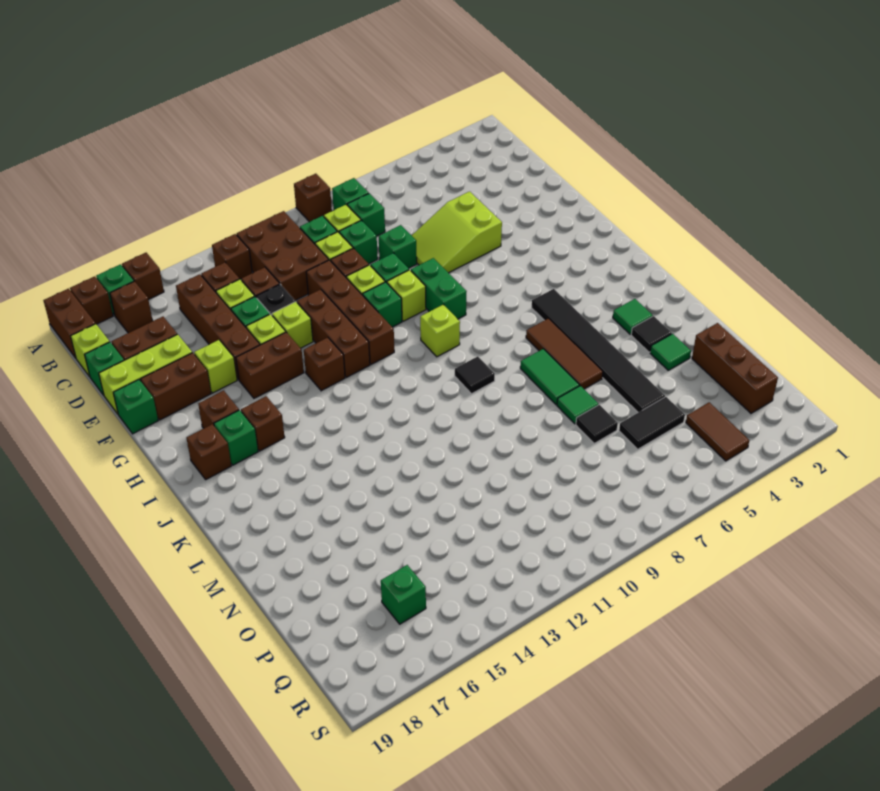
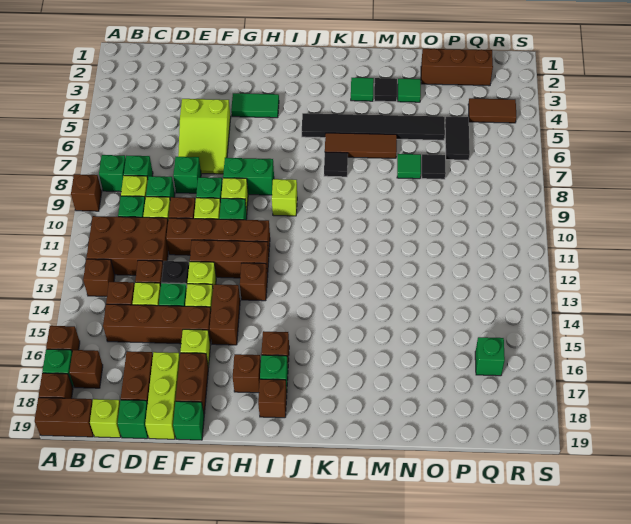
black 1x1 tile [455,356,495,394] -> black 1x1 tile moved to [324,152,348,177]
green 1x2 tile [520,349,579,405] -> green 1x2 tile moved to [231,93,279,118]

